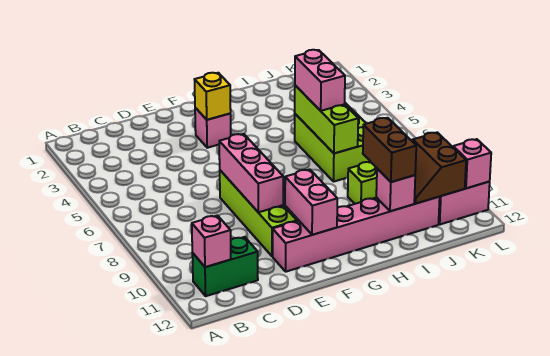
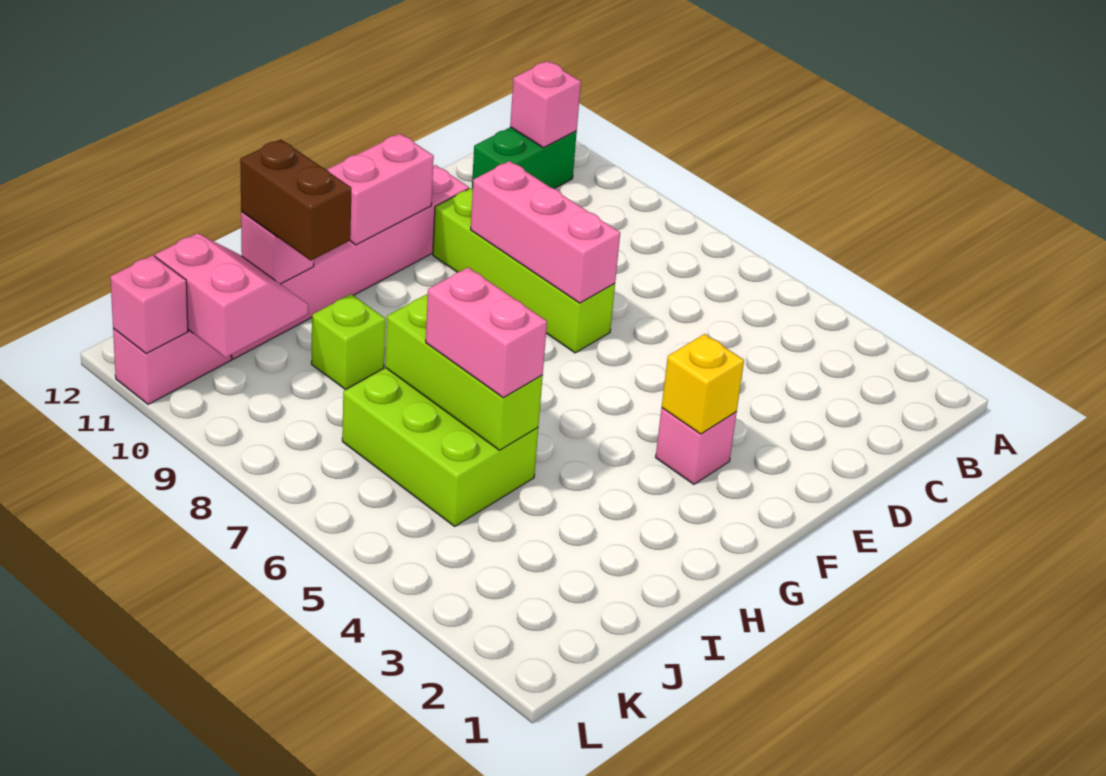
pink 1x2 brick [285,170,337,235] -> pink 1x2 brick turned to [327,134,434,245]
brown 2x2 slope [412,132,466,203] -> pink 2x2 slope [155,233,308,358]

